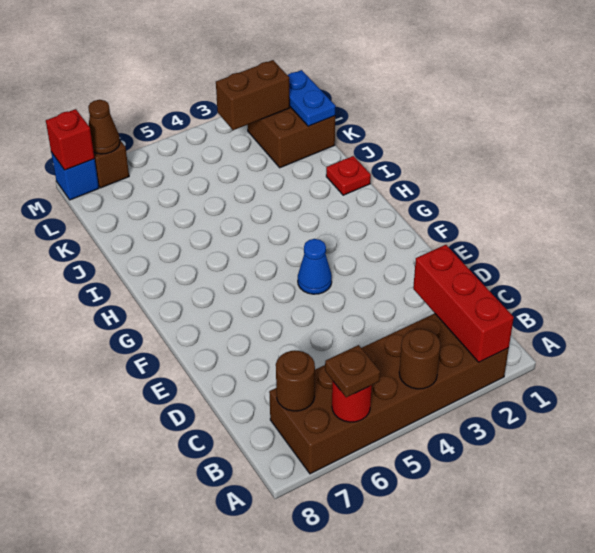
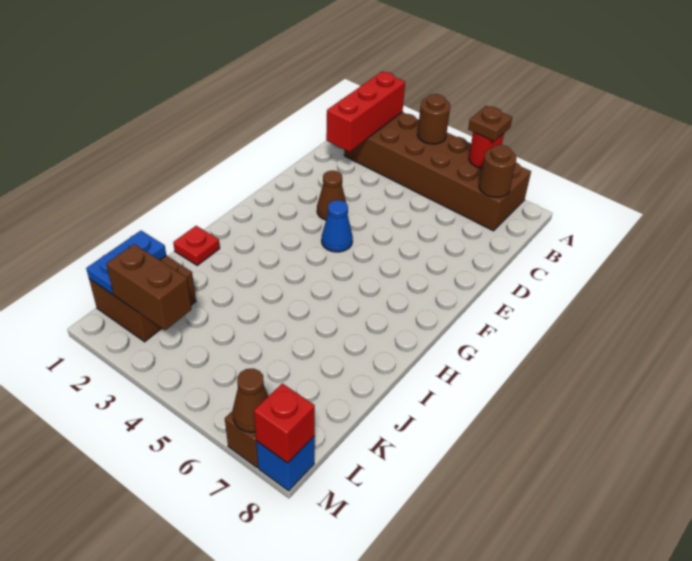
none -> brown 1x1 cone [317,171,346,220]

